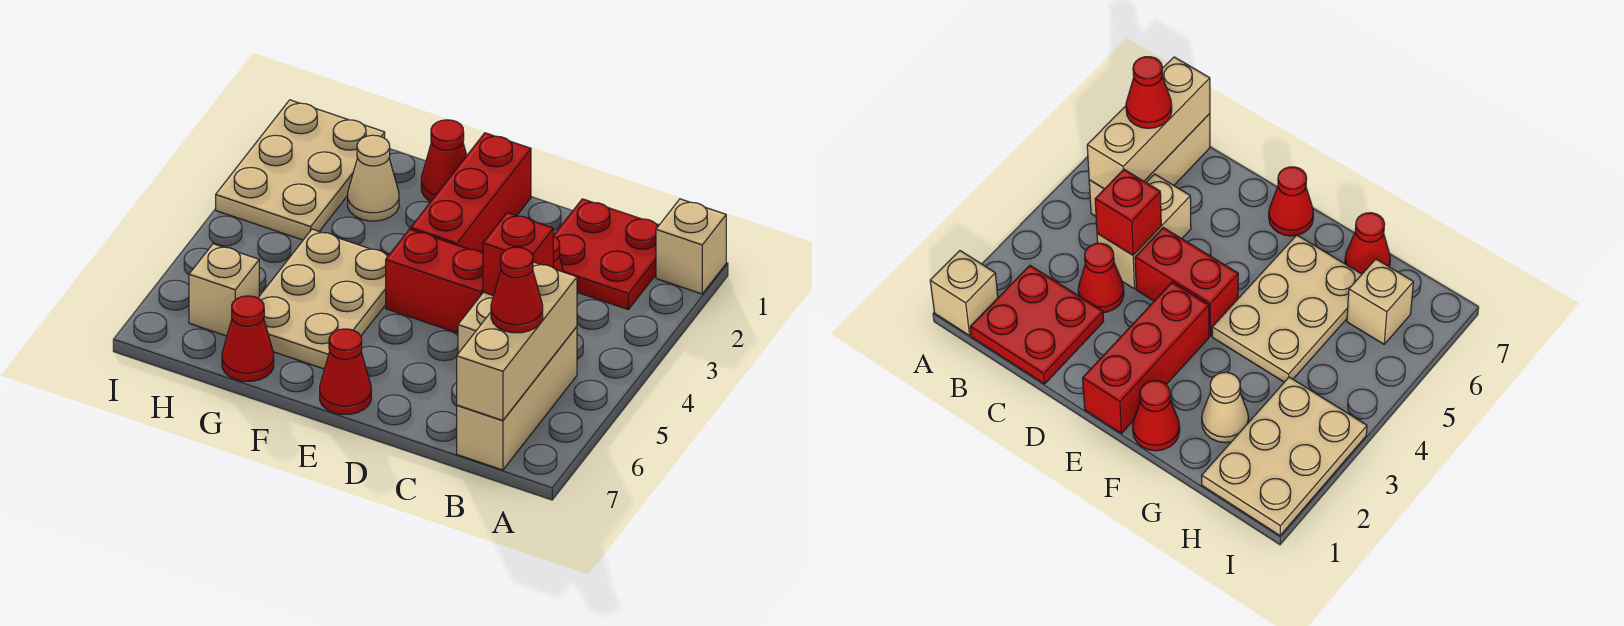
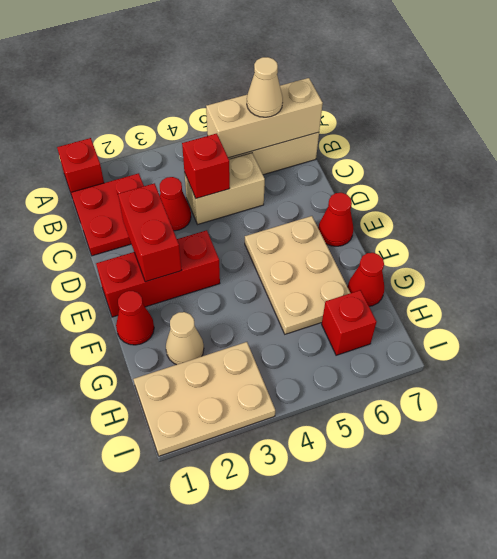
tan 1x1 brick [656,199,726,294] -> red 1x1 brick [57,138,104,196]
red 1x1 cone [491,247,543,333] -> tan 1x1 cone [247,57,283,117]
red 1x2 brick [386,229,483,333] -> red 1x2 brick moved to [118,183,181,282]
tan 2x3 plate [258,229,389,369] -> tan 2x3 plate turned to [245,216,350,334]
tan 1x1 brick [189,244,259,336] -> red 1x1 brick [322,290,376,355]

